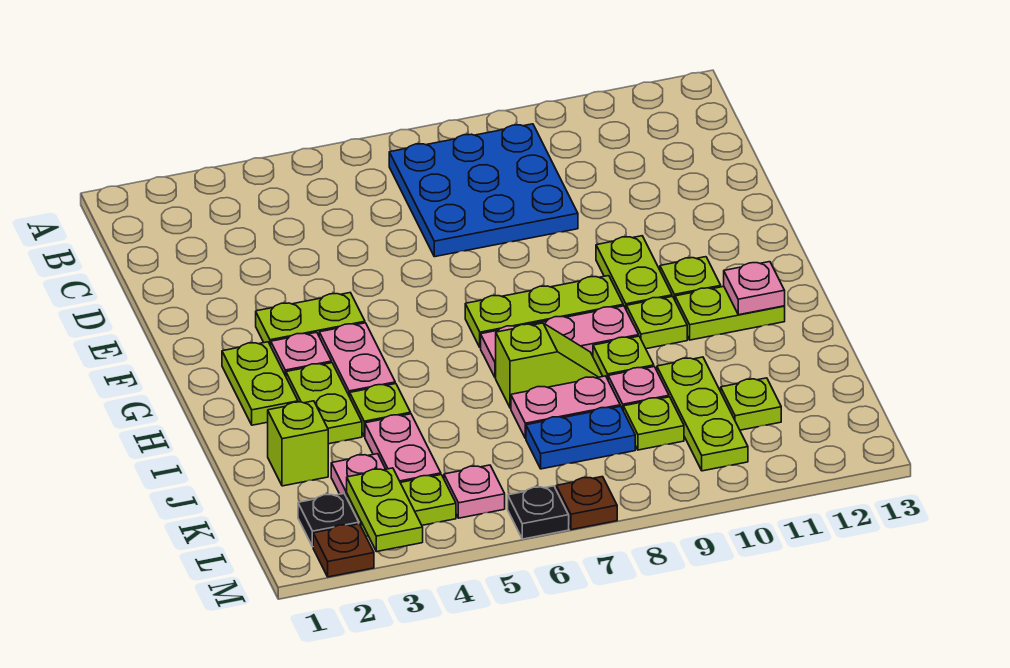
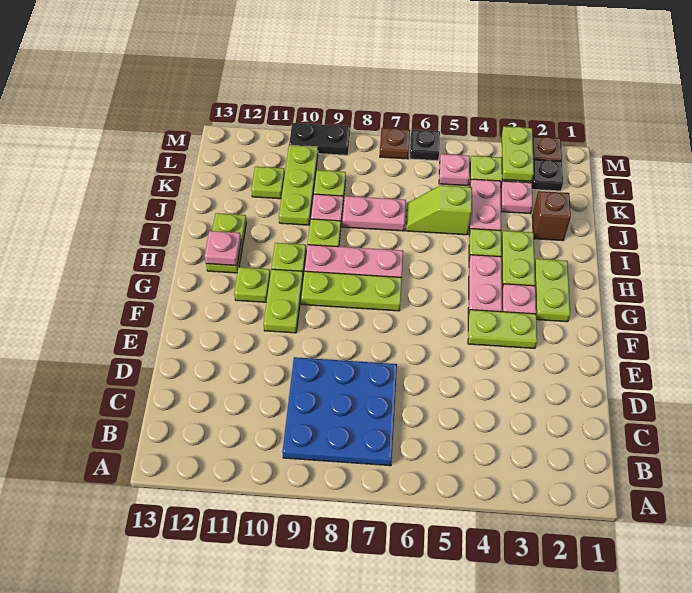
lime 1x2 plate [675,286,785,340] -> lime 1x2 plate turned to [206,213,247,273]
lime 1x2 slope [496,323,603,408] -> lime 1x2 slope moved to [406,185,472,235]
lime 1x1 brick [268,401,328,486] -> brown 1x1 brick [532,191,571,241]
blue 1x2 plate [526,406,635,469] -> none
none -> black 1x2 plate [289,123,350,155]

